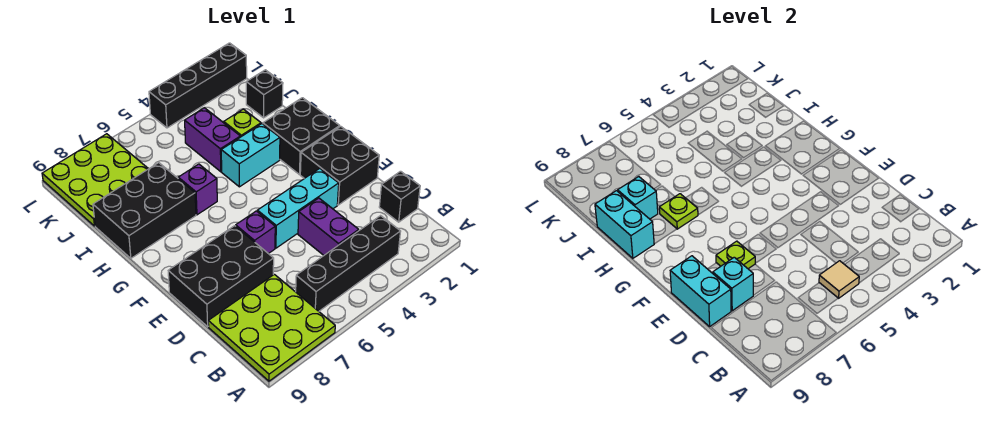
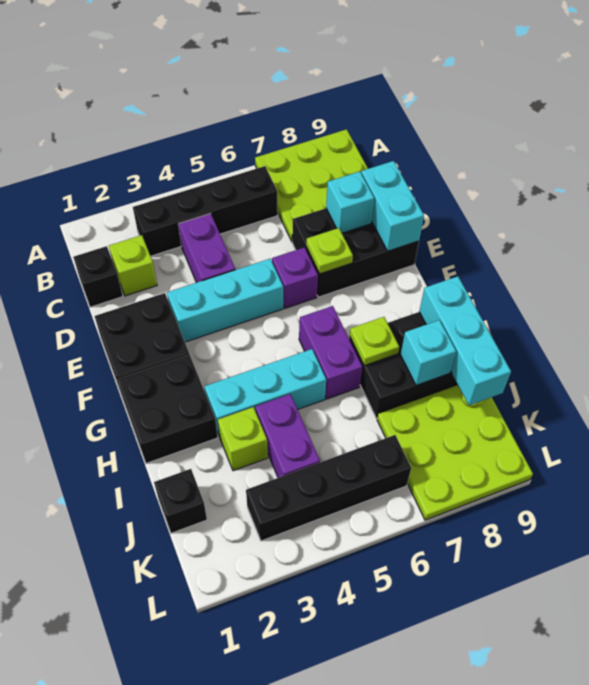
tan 1x1 tile [819,261,859,298] -> none
none -> lime 1x1 brick [109,235,157,296]
cyan 1x2 brick [221,124,280,187] -> cyan 1x3 brick [204,349,326,437]
purple 1x1 brick [178,164,217,215] -> purple 1x2 brick [299,306,362,399]
cyan 1x2 brick [595,191,654,258] -> cyan 1x3 brick [419,276,511,405]
black 1x4 brick [149,43,247,128] -> black 1x4 brick moved to [246,435,411,541]

